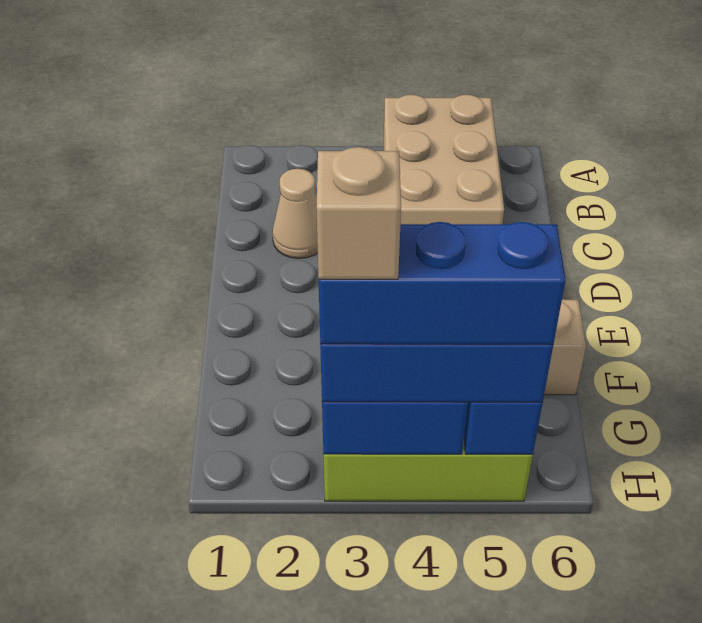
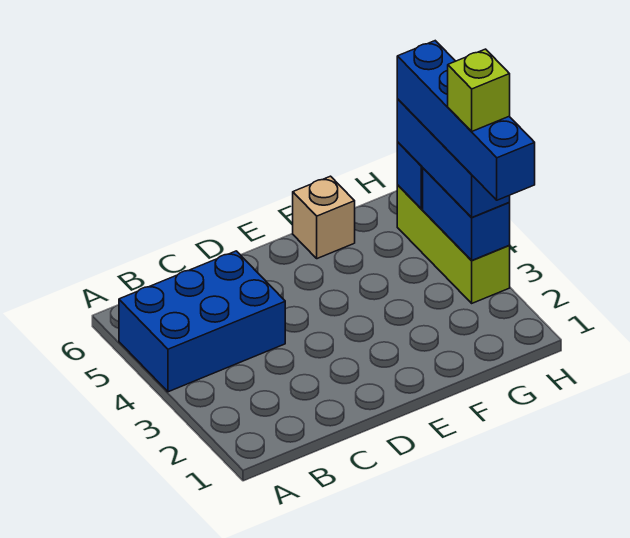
tan 2x3 brick [384,95,504,224] -> blue 2x3 brick [119,251,285,392]
tan 1x1 cone [272,169,318,258] -> none
blue 1x3 brick [319,222,565,344] -> blue 1x4 brick [397,41,535,200]
tan 1x1 brick [316,147,401,279] -> lime 1x1 brick [448,49,510,132]

